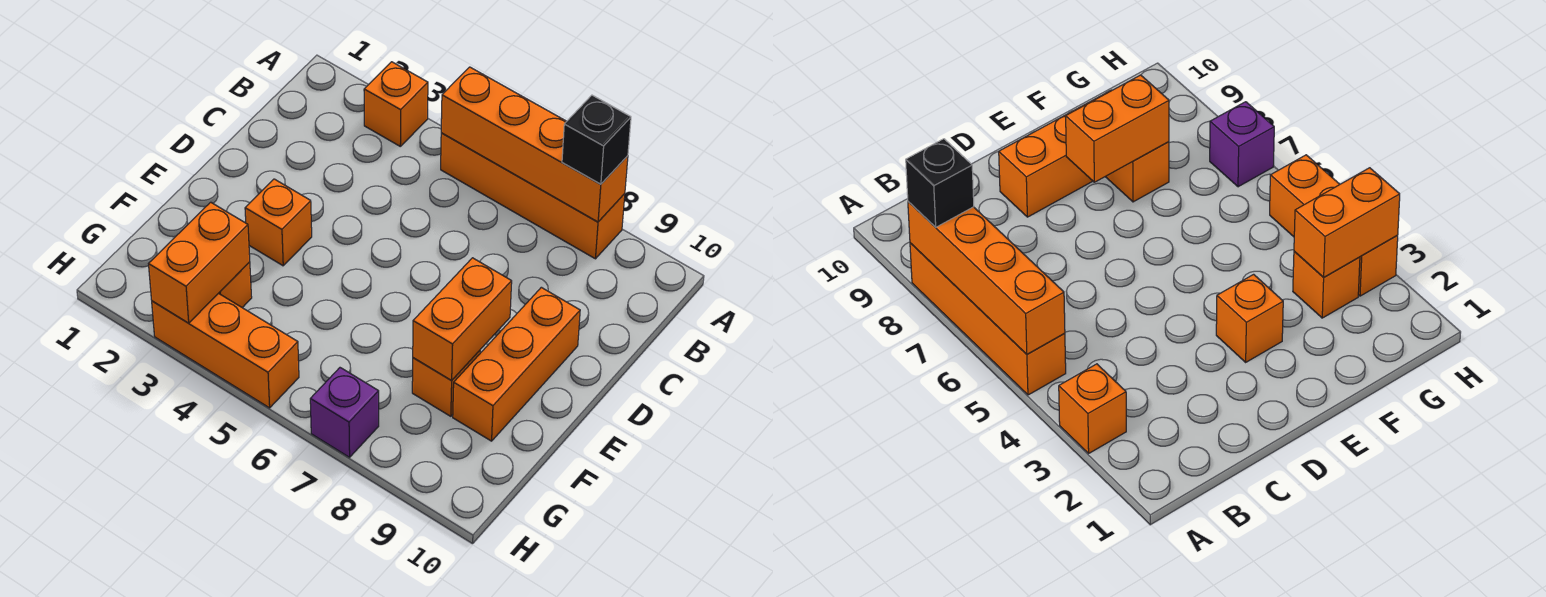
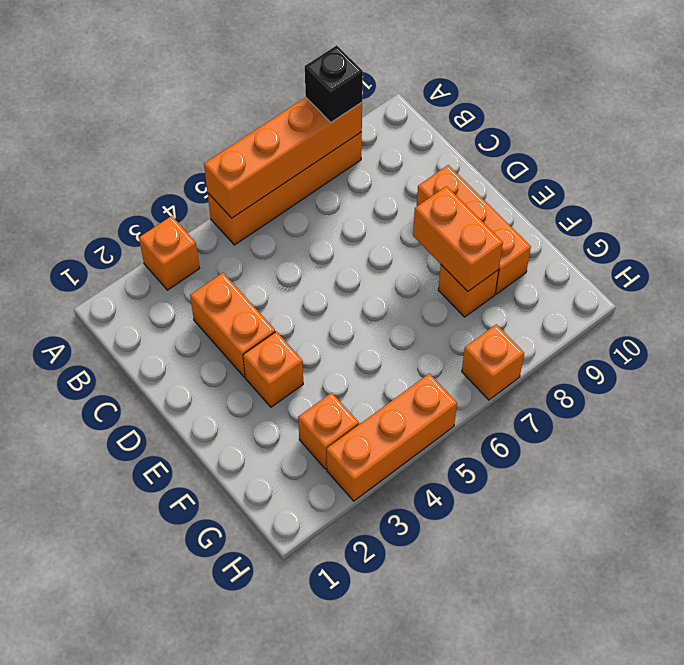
orange 1x2 brick [149,202,250,323] -> orange 1x2 brick moved to [190,273,275,377]
purple 1x1 brick [310,368,379,457] -> orange 1x1 brick [462,324,524,400]

